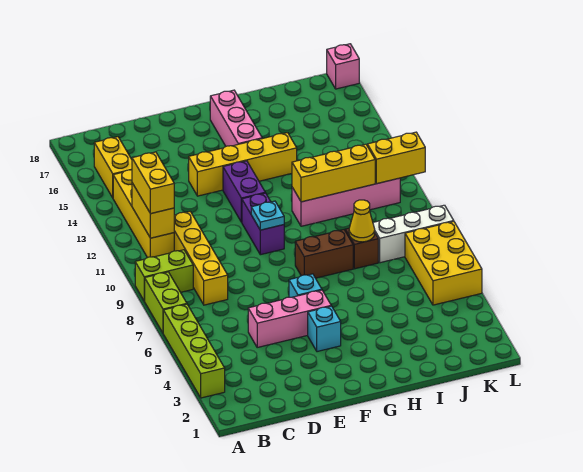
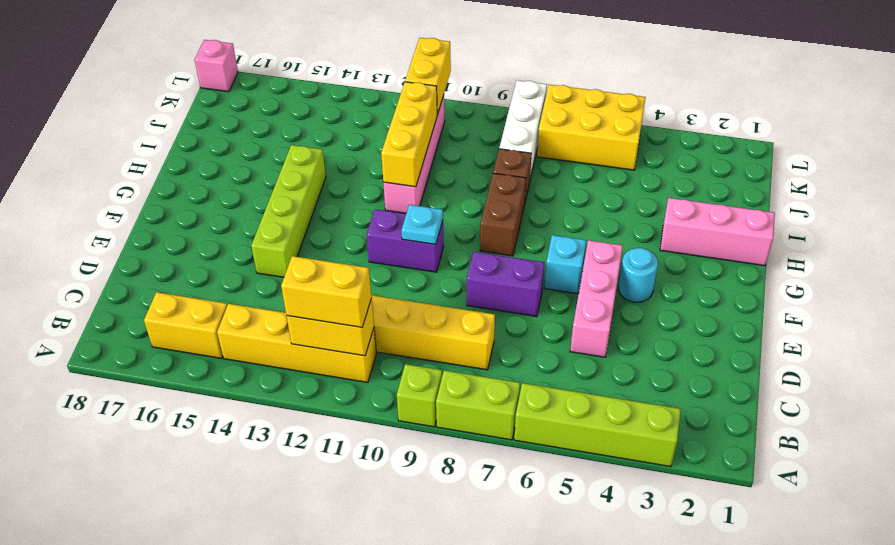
lime 1x2 brick [135,250,193,301] -> lime 1x1 brick [397,364,442,427]
yellow 1x4 brick [189,133,297,196] -> lime 1x4 brick [251,145,326,277]
cyan 1x1 brick [308,306,341,352] -> cyan 1x1 round brick [619,248,658,302]
purple 1x2 brick [223,161,265,222] -> purple 1x2 brick moved to [467,252,545,316]
pink 1x3 brick [210,90,262,146] -> pink 1x3 brick moved to [660,198,775,266]
yellow 1x1 cone [349,200,375,242] -> none

